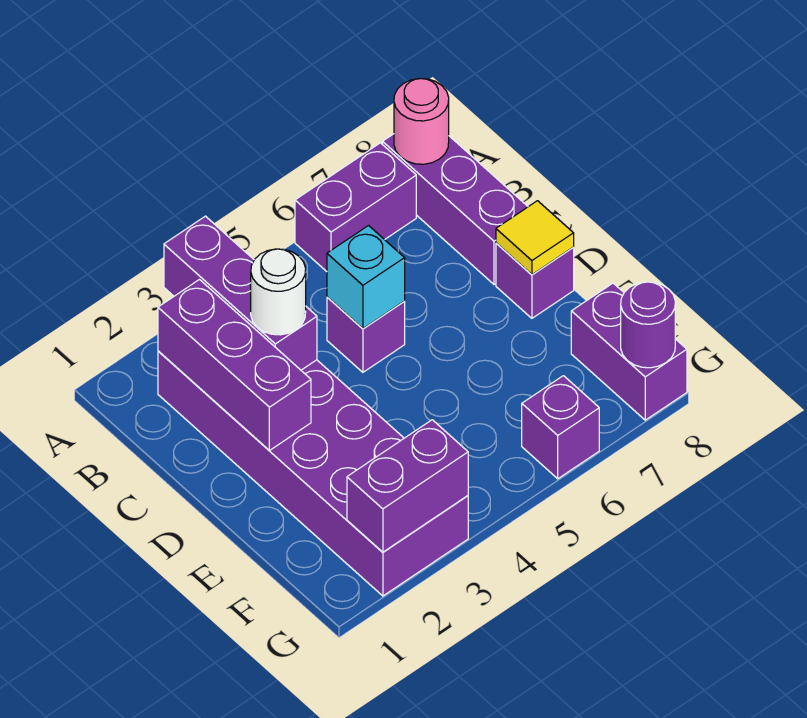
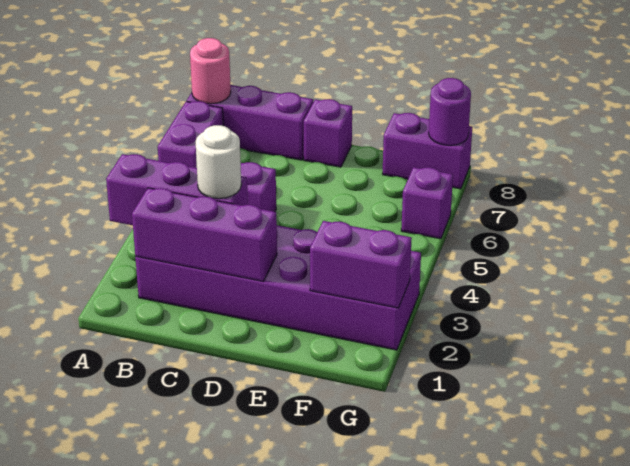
cyan 1x1 brick [327,226,405,329] -> none
yellow 1x1 tile [496,201,574,275] -> none
purple 1x2 brick [347,420,468,552] -> purple 1x2 brick turned to [310,221,412,308]

